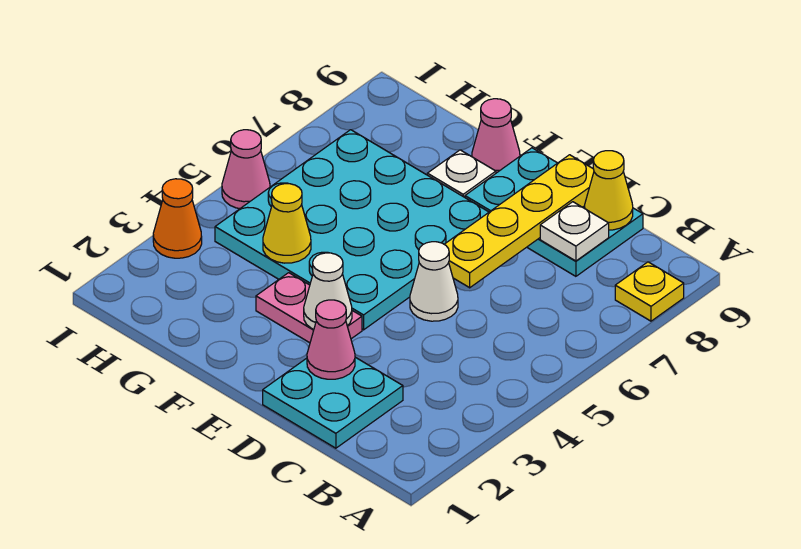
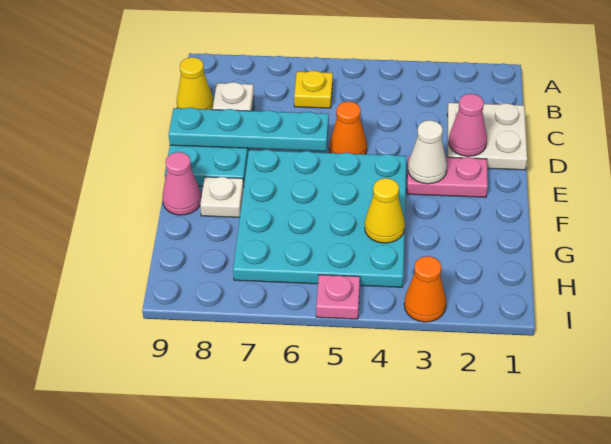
yellow 1x1 plate [615,262,684,321] -> yellow 1x1 plate moved to [294,71,333,108]
cyan 2x2 plate [263,357,403,448] -> white 2x2 plate [447,103,527,170]
white 1x1 cone [410,242,458,321] -> orange 1x1 cone [329,101,367,154]
yellow 1x4 plate [444,155,594,288] -> cyan 1x4 plate [169,107,329,151]
pink 1x2 plate [256,273,362,343] -> pink 1x2 plate turned to [407,156,488,197]
pink 1x1 cone [222,130,270,209] -> pink 1x1 plate [316,275,360,319]

